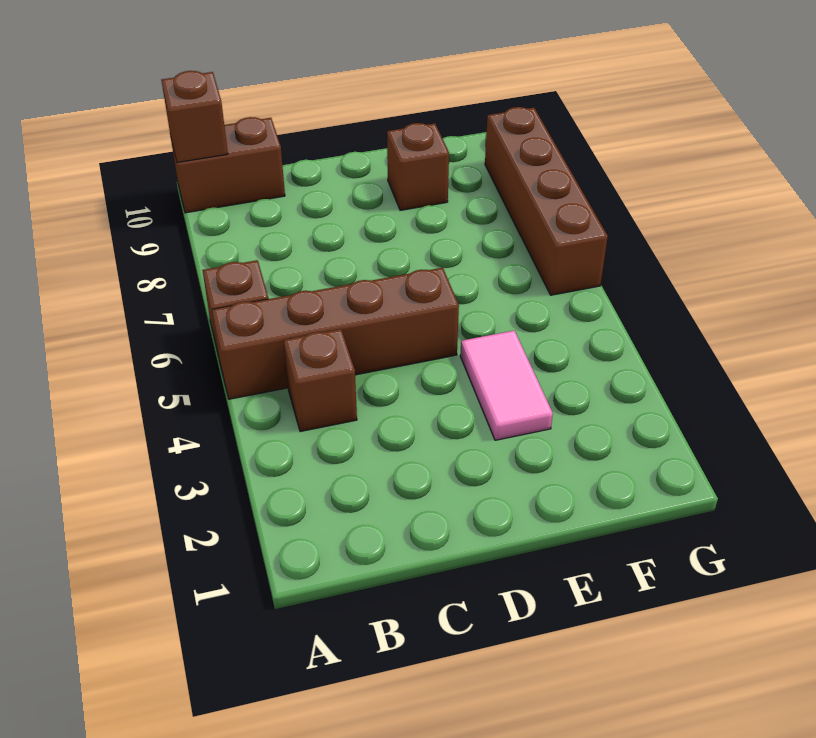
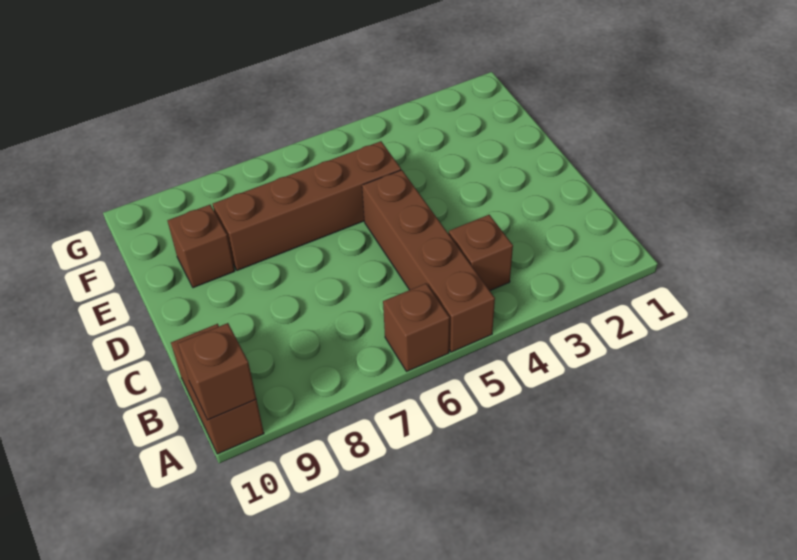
pink 1x2 tile [460,330,553,440] -> none
brown 1x4 brick [485,107,608,295] -> brown 1x4 brick moved to [213,141,401,270]

